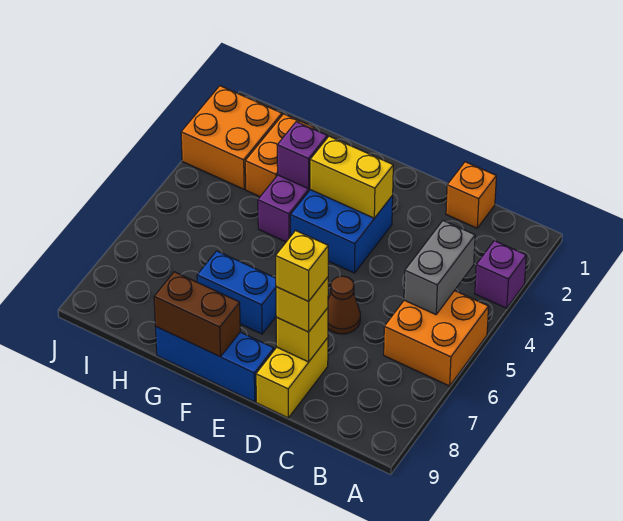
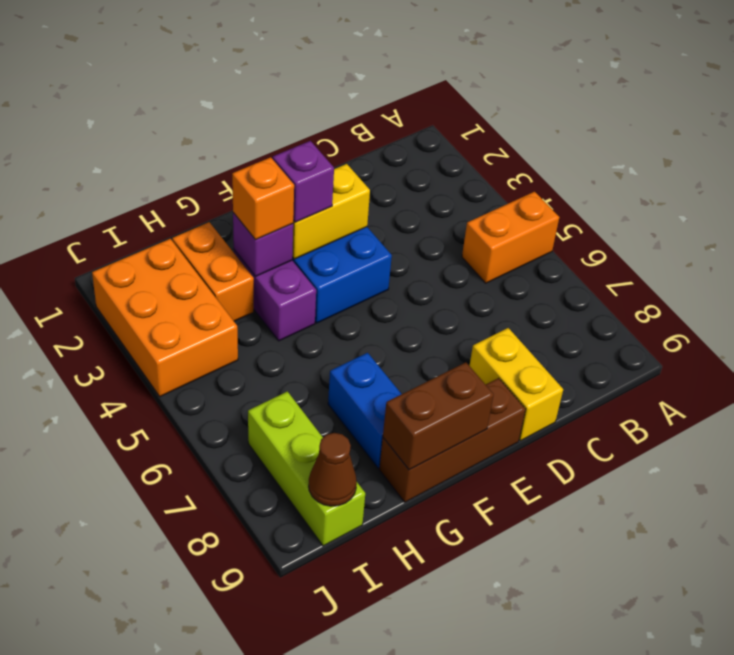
purple 1x1 brick [475,241,526,308] -> purple 1x1 brick moved to [273,141,334,222]
orange 2x2 brick [384,291,489,386] -> orange 1x2 brick [462,192,559,283]
grey 1x2 brick [404,221,475,315] -> none
orange 1x1 brick [446,162,496,228] -> orange 1x1 brick moved to [232,157,294,240]
brown 1x1 cone [328,276,360,334] -> brown 1x1 cone moved to [309,433,357,506]
yellow 1x1 brick [276,308,328,362] -> none
yellow 1x1 brick [276,277,328,332] -> none
yellow 1x1 brick [276,231,328,301] -> none
blue 1x3 brick [156,327,274,402] -> brown 1x3 brick [379,378,526,502]
blue 1x2 brick [197,251,276,334] -> blue 1x2 brick turned to [328,353,401,468]
orange 2x2 brick [181,86,282,189] -> orange 2x3 brick [92,239,238,397]
none -> lime 1x3 brick [248,391,365,546]

